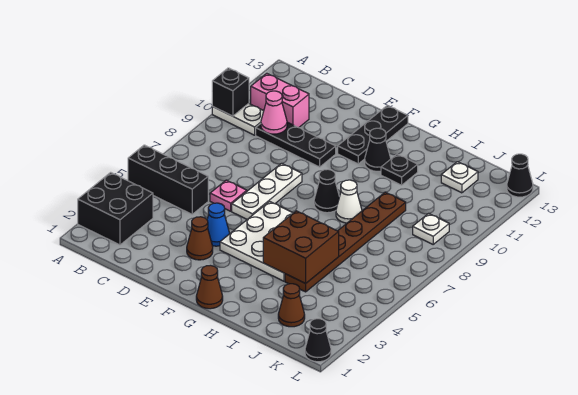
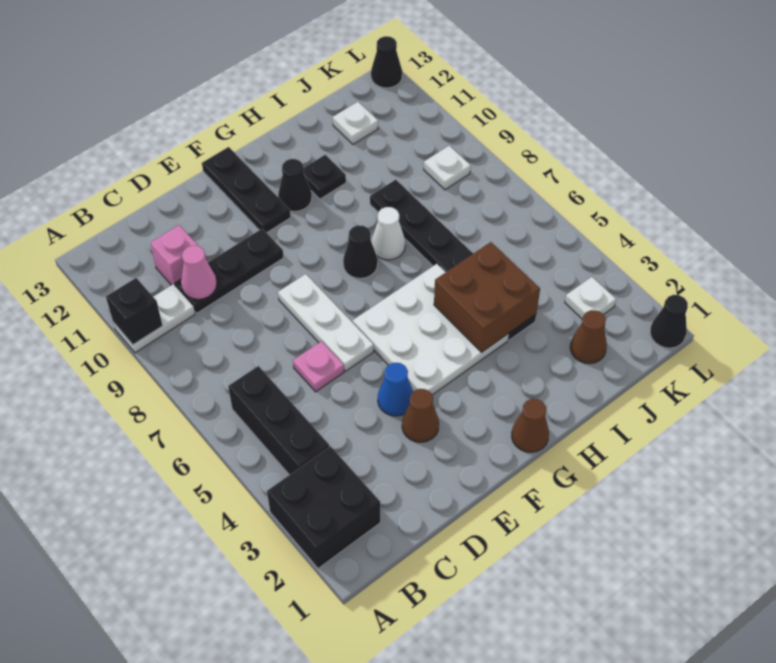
black 1x3 brick [128,145,208,214] -> black 1x3 brick turned to [228,366,329,475]
pink 1x2 brick [251,73,309,128] -> pink 1x1 brick [150,225,198,285]
brown 1x6 plate [285,192,406,292] -> black 1x6 plate [370,180,536,340]
none -> white 1x1 plate [565,277,616,319]

